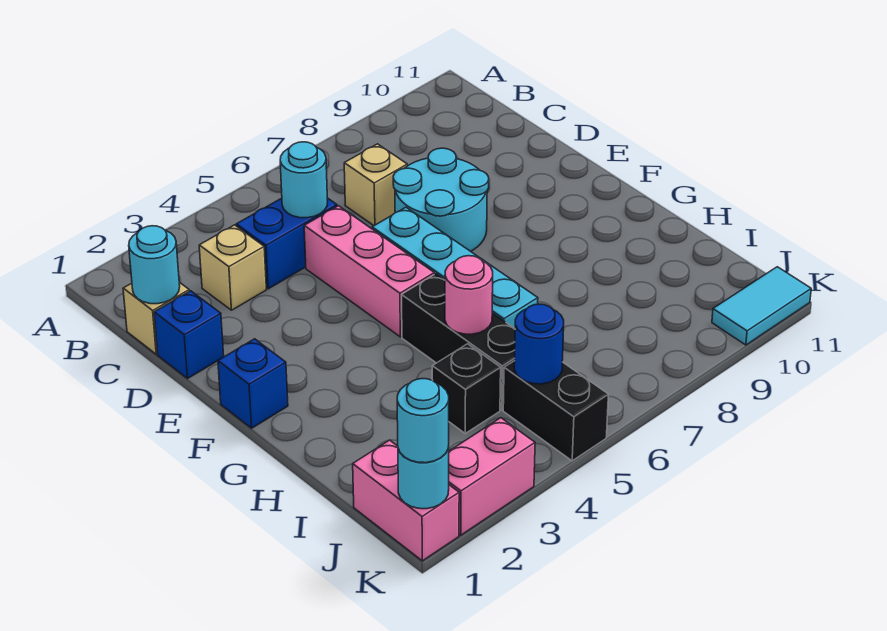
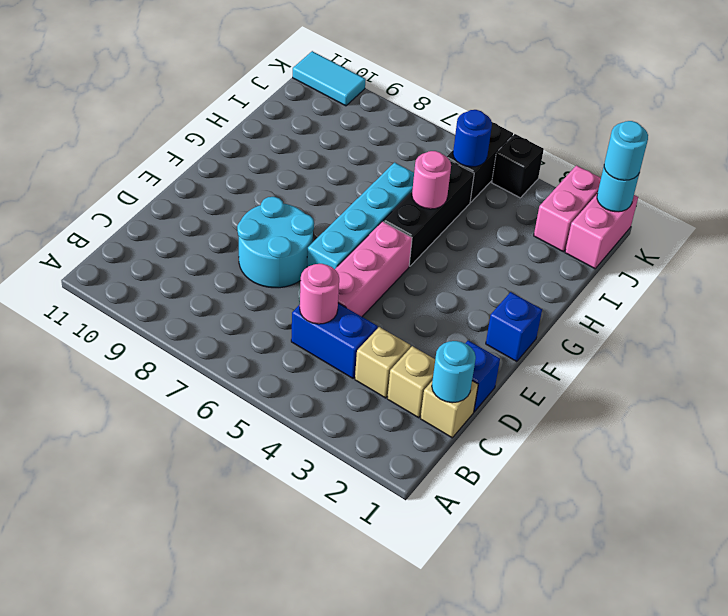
cyan 1x1 round brick [280,142,328,218] -> pink 1x1 round brick [300,264,339,324]
tan 1x1 brick [344,144,407,226] -> tan 1x1 brick moved to [387,346,435,418]
black 1x1 brick [432,344,501,433] -> black 1x1 brick moved to [492,134,544,198]
pink 1x2 brick [449,418,535,535] -> pink 1x2 brick turned to [534,166,601,252]

